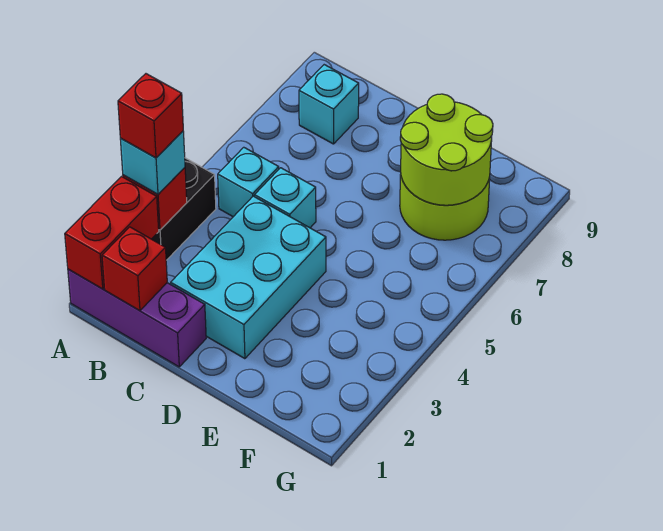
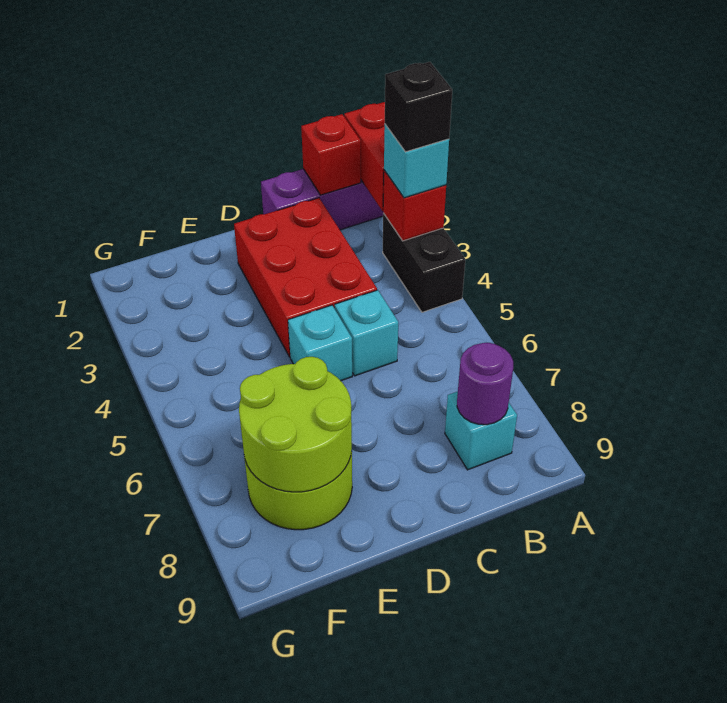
red 1x1 brick [118,74,183,158] -> black 1x1 brick [385,62,452,152]
cyan 1x1 brick [218,147,279,217] -> cyan 1x1 brick moved to [288,305,352,381]
none -> purple 1x1 round brick [457,343,513,425]
cyan 2x3 brick [171,196,326,359] -> red 2x3 brick [234,198,377,357]

